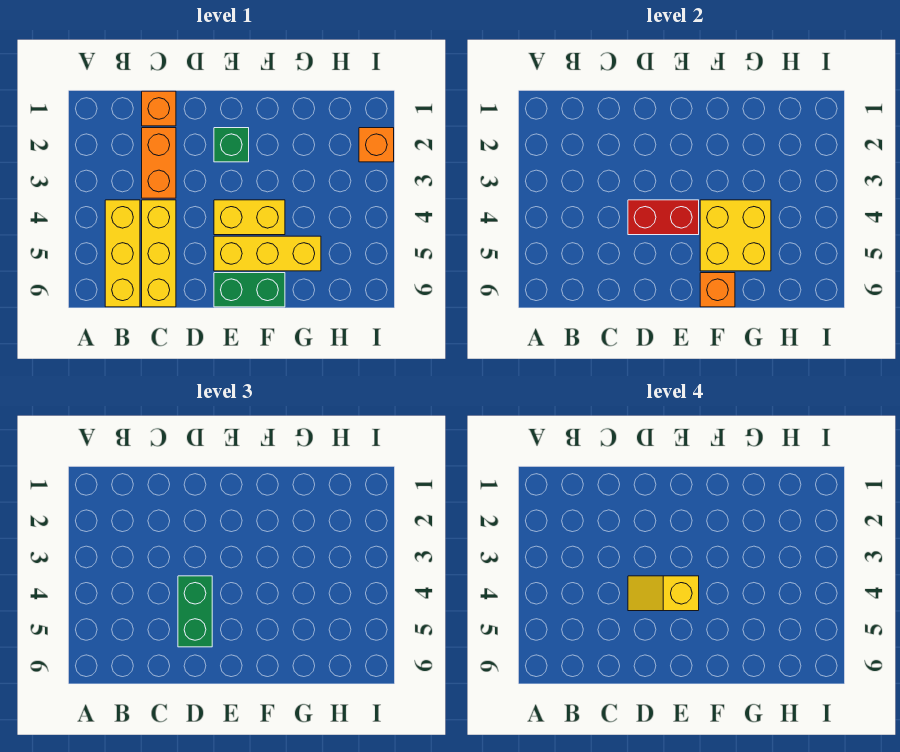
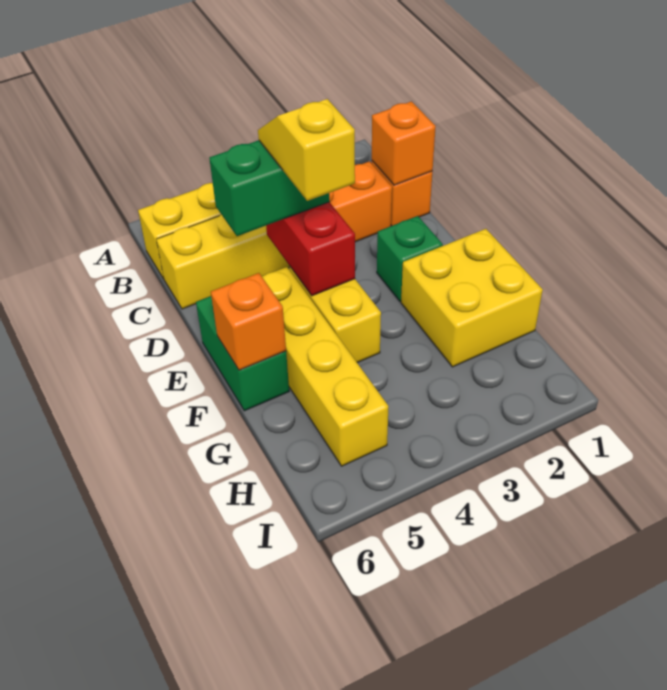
yellow 1x3 brick [214,236,321,271] -> yellow 1x4 brick [262,267,388,466]
yellow 2x2 brick [700,200,771,271] -> yellow 2x2 brick moved to [401,229,543,367]
orange 1x1 brick [359,128,394,162] -> orange 1x1 brick moved to [372,101,436,185]

